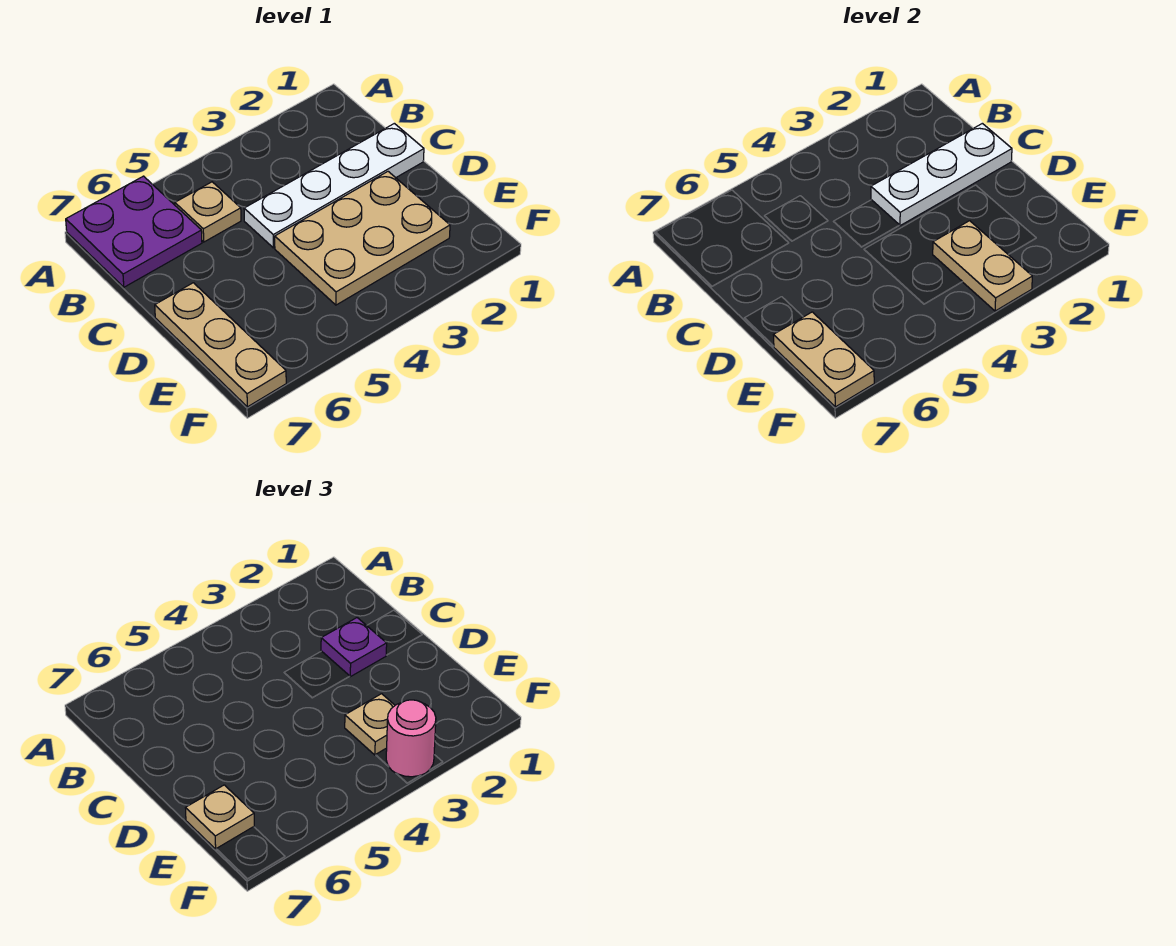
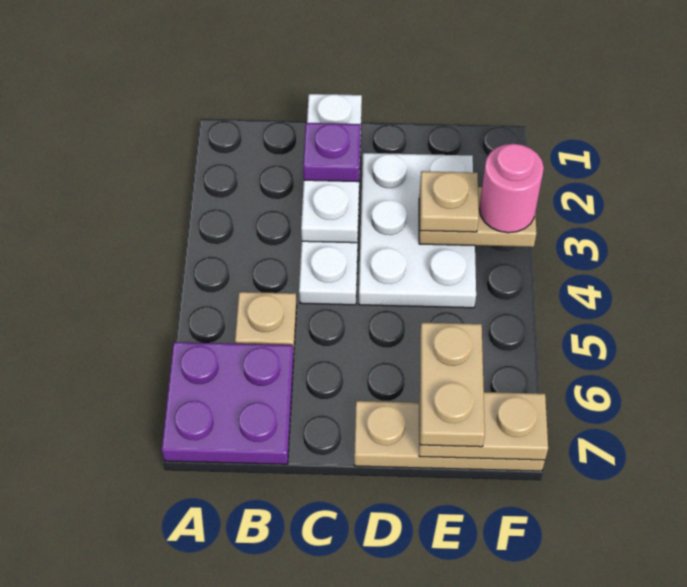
tan 2x3 plate [275,172,450,305] -> white 2x3 plate [359,153,476,308]
tan 1x1 plate [186,785,254,849] -> tan 1x2 plate [420,323,485,447]

